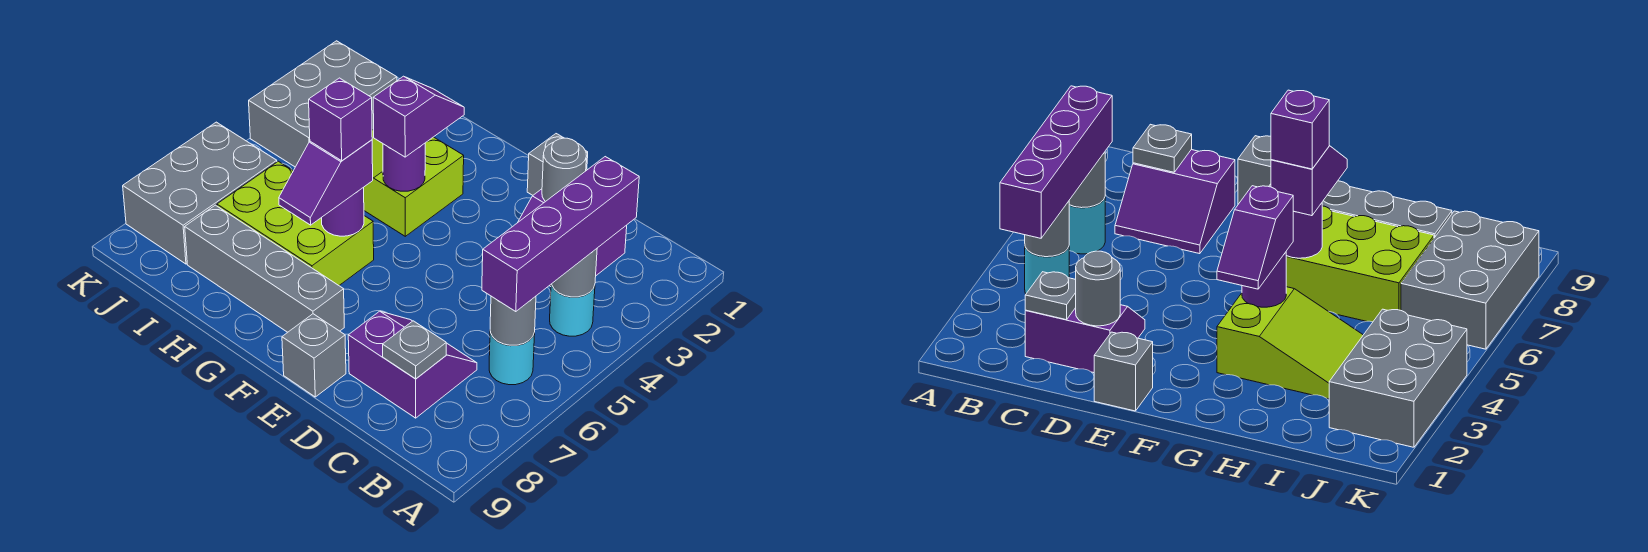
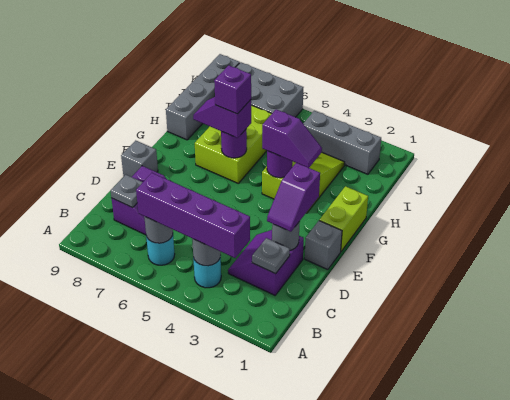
none -> purple 1x2 slope [267,163,320,232]
none -> lime 1x2 brick [319,186,368,251]
grey 1x4 brick [185,205,344,332] -> grey 1x4 brick moved to [166,54,240,140]
grey 2x3 brick [249,41,397,167] -> grey 1x3 brick [303,111,381,174]

